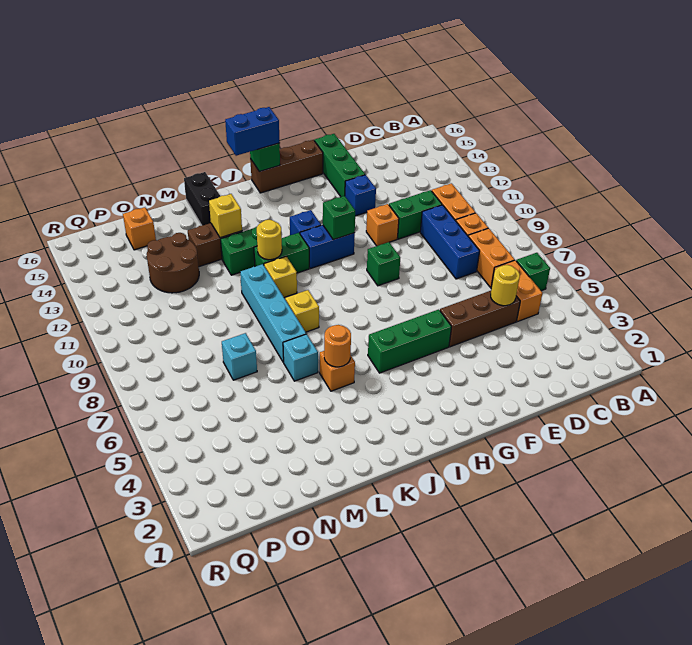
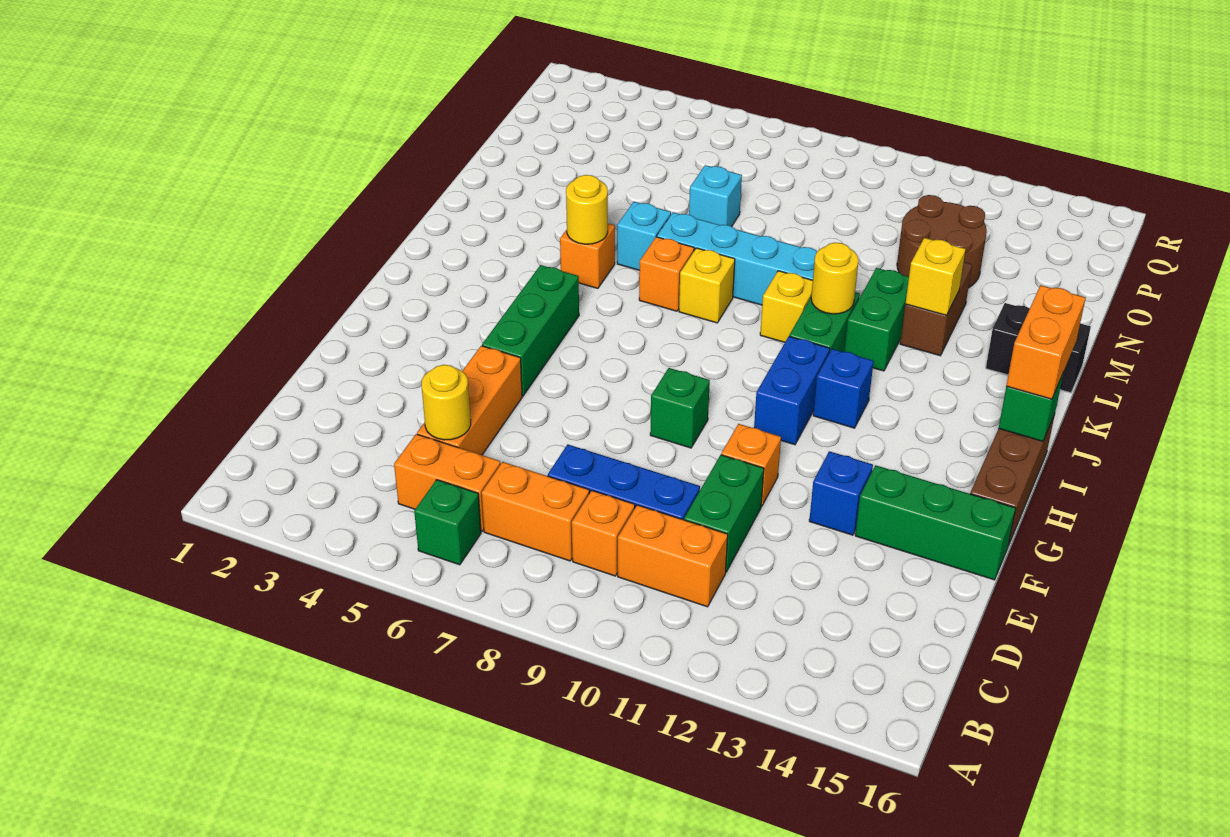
brown 1x3 brick [440,291,520,347] -> orange 1x3 brick [417,346,522,455]
green 1x1 brick [323,196,355,240] -> none
blue 1x2 brick [225,107,280,156] -> orange 1x2 brick [1006,285,1086,399]
orange 1x1 round brick [324,325,351,367] -> yellow 1x1 round brick [566,175,608,244]
orange 1x1 brick [123,207,156,250] -> orange 1x1 brick moved to [639,237,694,311]

